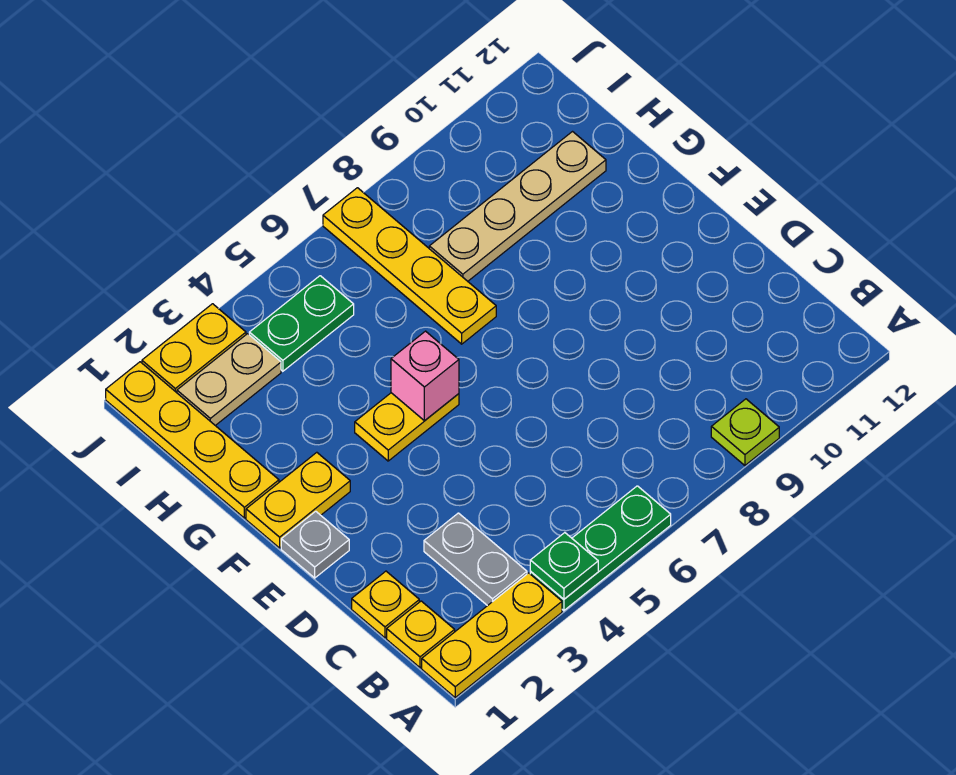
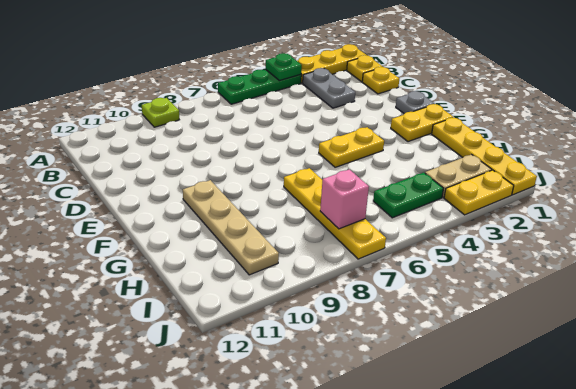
pink 1x1 brick [391,331,459,421] -> pink 1x1 brick moved to [320,169,369,229]
tan 1x4 plate [429,132,606,281] -> tan 1x4 plate turned to [183,180,279,275]

